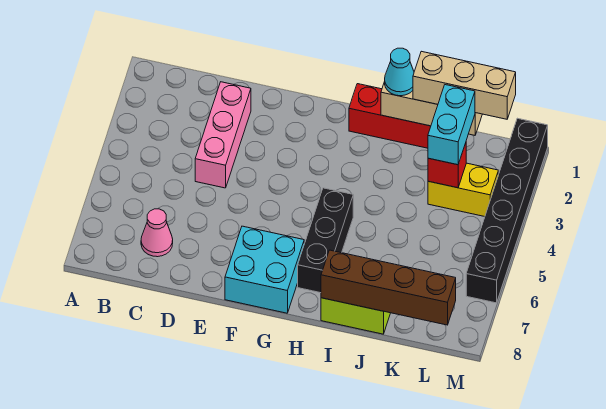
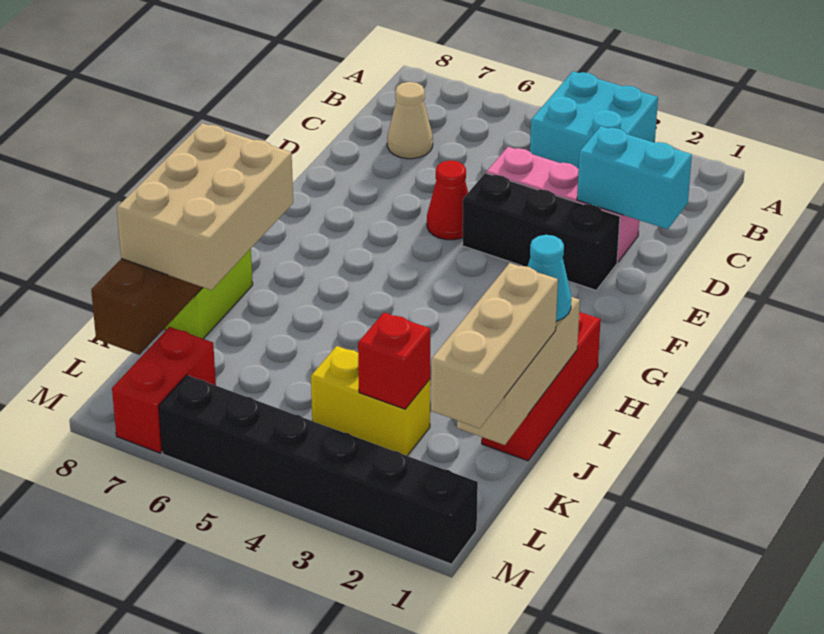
pink 1x1 cone [141,209,173,257] -> tan 1x1 cone [387,82,433,159]
none -> red 1x1 cone [427,160,468,240]
cyan 2x2 brick [225,226,304,313] -> cyan 2x2 brick moved to [530,71,658,169]
black 1x3 brick [298,188,353,293] -> black 1x3 brick moved to [462,173,620,290]
none -> tan 2x3 brick [117,123,293,290]
cyan 1x2 brick [428,85,475,165] -> cyan 1x2 brick moved to [577,126,692,229]
yellow 1x2 brick [428,163,498,217] -> yellow 1x2 brick turned to [311,346,430,456]
none -> red 1x2 brick [112,327,216,453]

